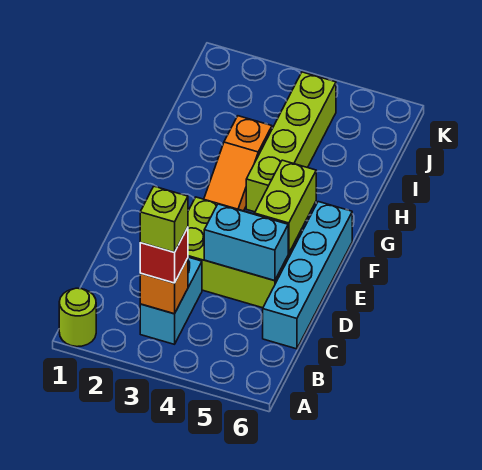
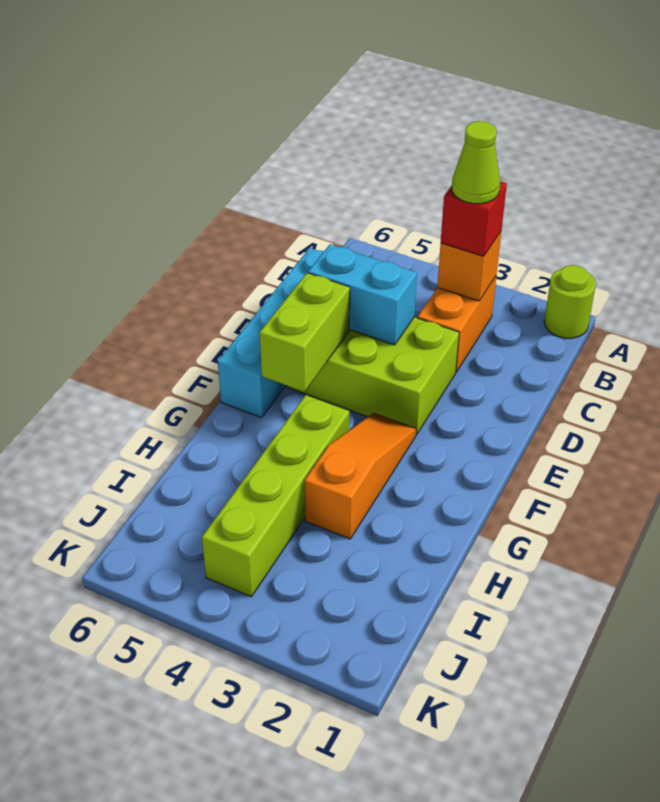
cyan 1x2 brick [140,257,202,344] -> orange 1x2 brick [417,275,497,372]
lime 1x1 brick [140,186,188,252] -> lime 1x1 cone [452,121,500,204]

